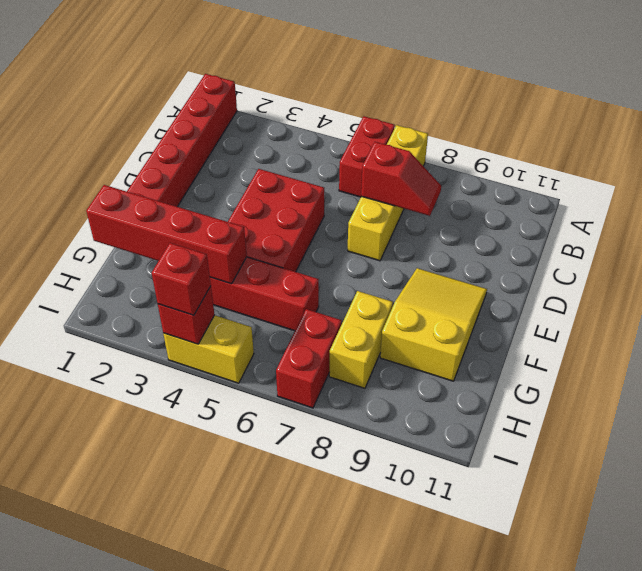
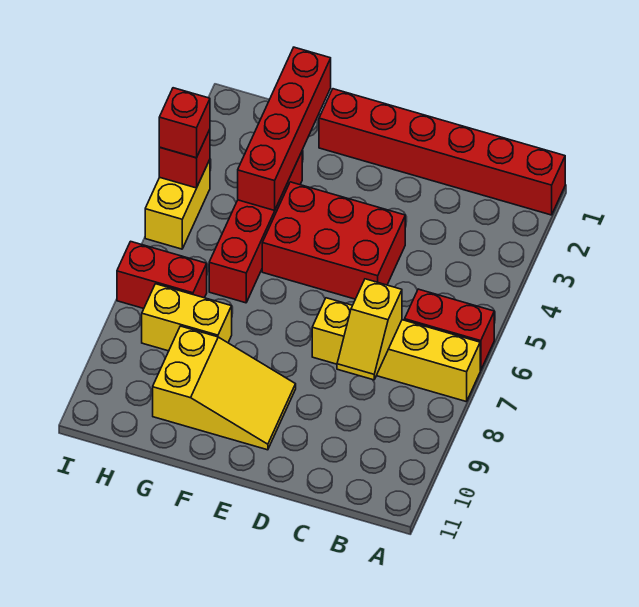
red 1x2 slope [361,142,441,216] -> yellow 1x2 slope [337,279,402,380]

